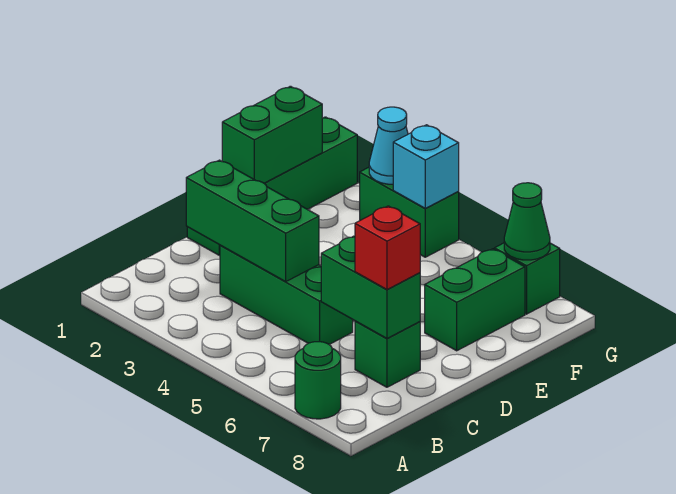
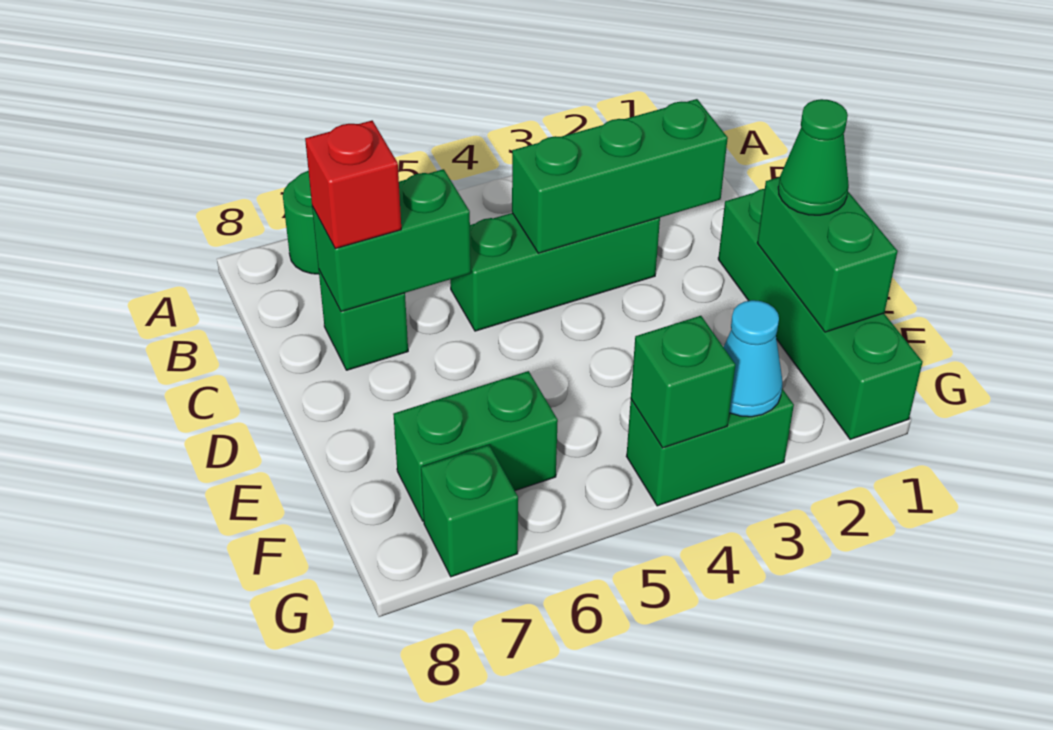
green 1x2 brick [425,249,525,351] -> green 1x2 brick turned to [393,371,558,521]
cyan 1x1 brick [393,125,459,208] -> green 1x1 brick [631,316,735,448]
green 1x1 cone [504,183,550,260] -> green 1x1 cone moved to [778,99,849,215]

